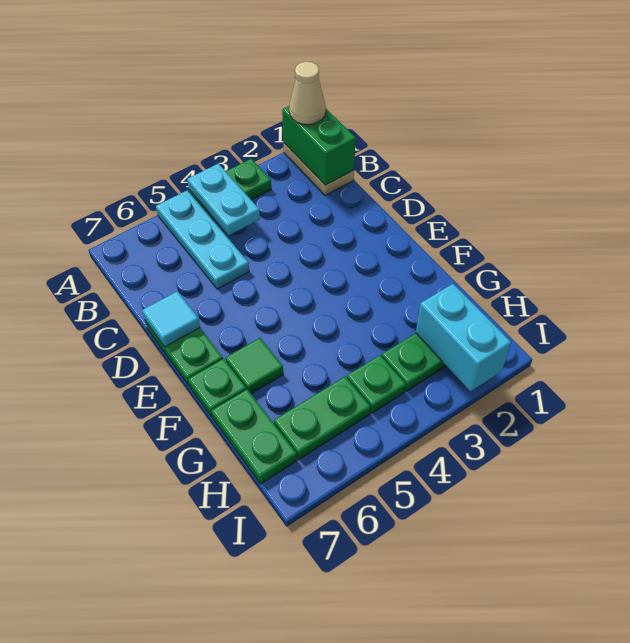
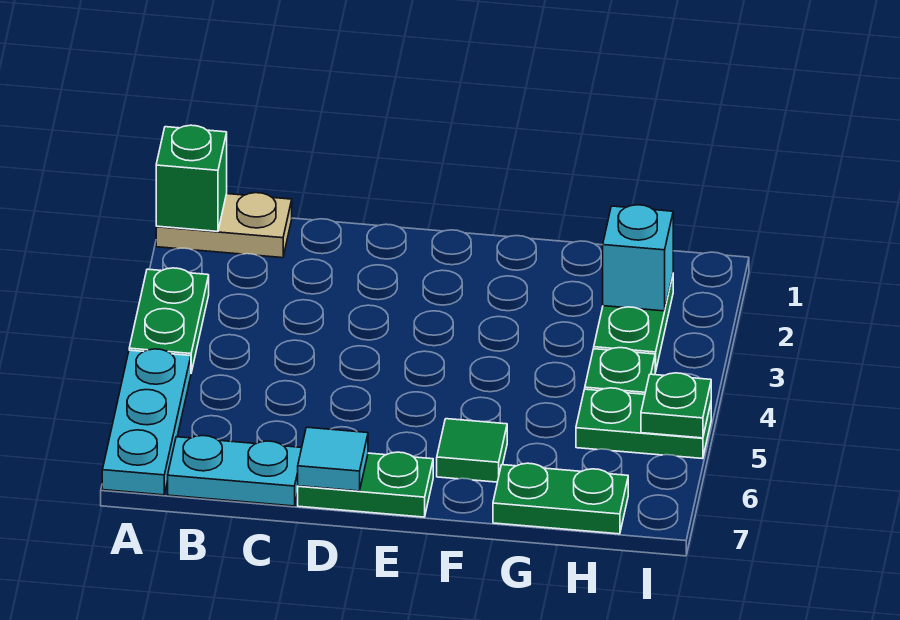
green 1x2 brick [282,106,356,185] -> green 1x1 brick [156,125,227,231]
tan 1x1 cone [289,62,326,125] -> none
cyan 1x2 plate [187,164,260,235] -> cyan 1x2 plate moved to [168,436,302,506]
cyan 1x3 plate [156,190,249,289] -> cyan 1x3 plate turned to [102,349,191,495]
green 1x1 plate [188,359,246,417] -> green 1x1 plate moved to [641,373,711,438]
cyan 1x2 brick [416,284,511,391] -> cyan 1x1 brick [603,205,673,311]
green 1x2 plate [274,377,371,459] -> green 1x2 plate turned to [576,388,711,459]

